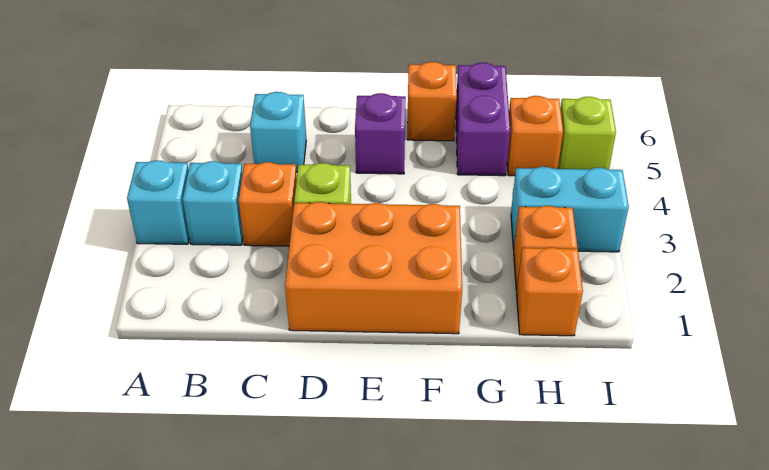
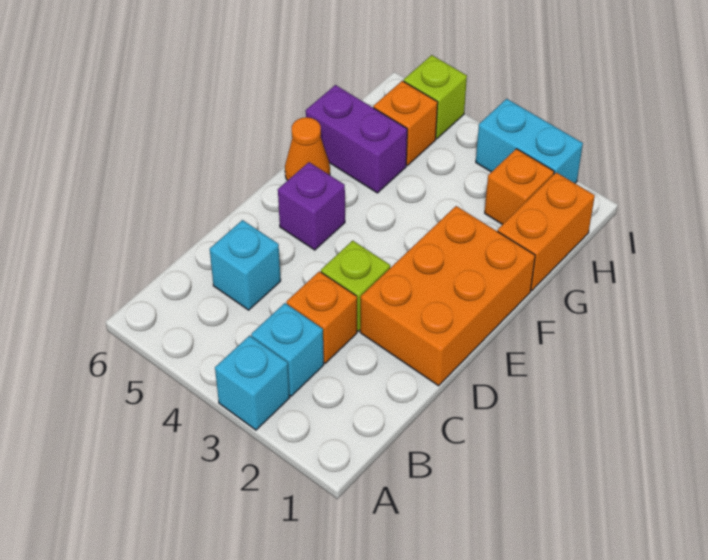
orange 1x1 brick [407,62,457,141] -> orange 1x1 cone [285,117,330,181]
orange 1x1 brick [517,248,583,336] -> orange 1x2 brick [497,172,595,291]
cyan 1x2 brick [511,167,629,252] -> cyan 1x2 brick turned to [476,99,583,183]

